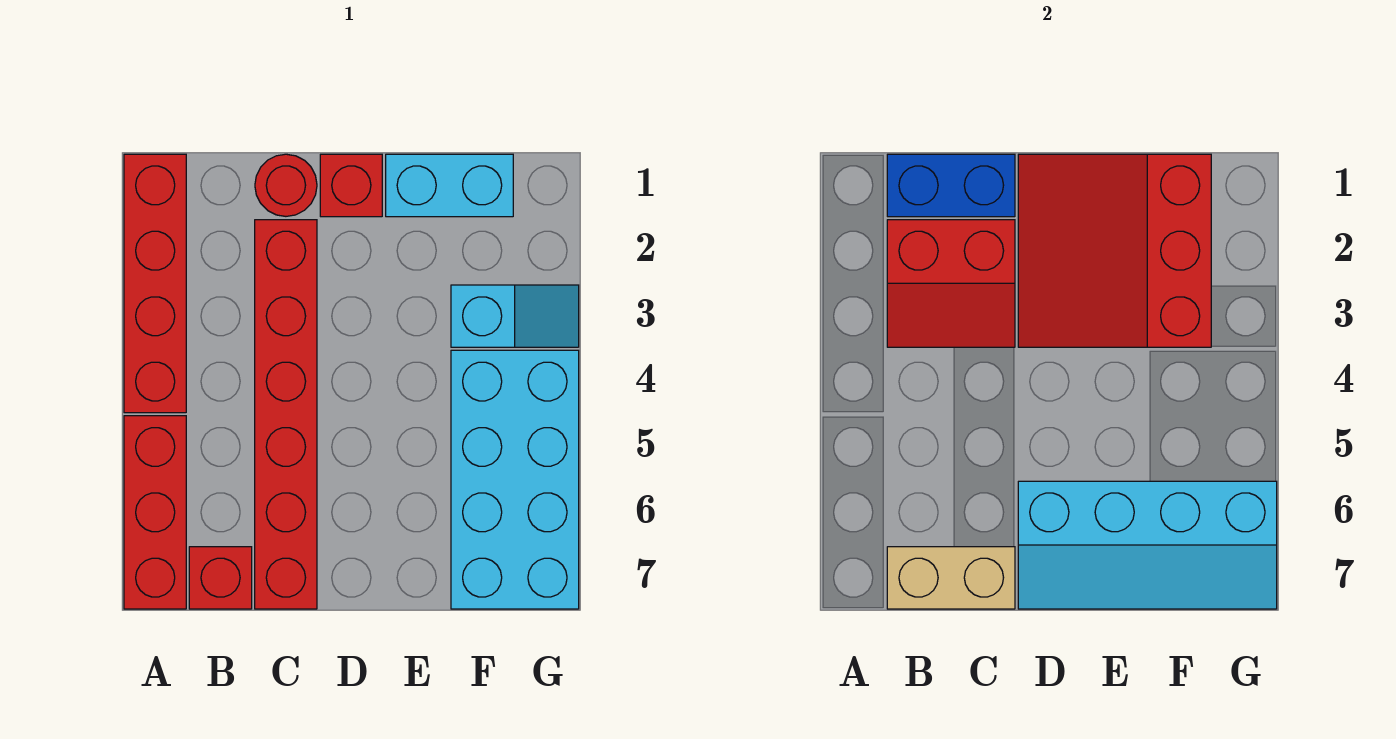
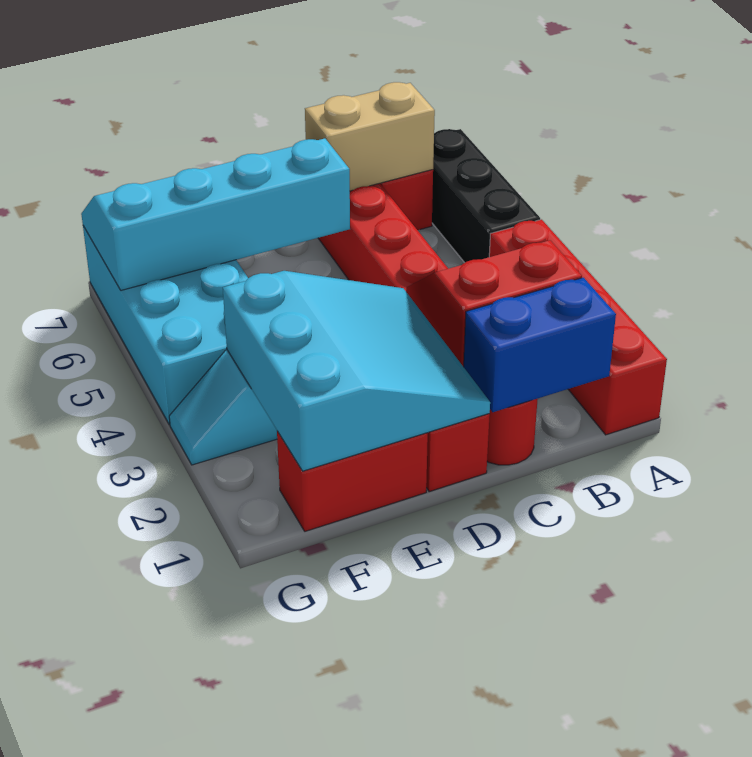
red 1x3 brick [124,416,186,609] -> black 1x3 brick [432,129,540,263]
red 3x3 slope [1018,154,1211,347] -> cyan 3x3 slope [223,271,490,471]
cyan 1x2 brick [386,154,513,217] -> red 1x2 brick [277,431,428,531]

